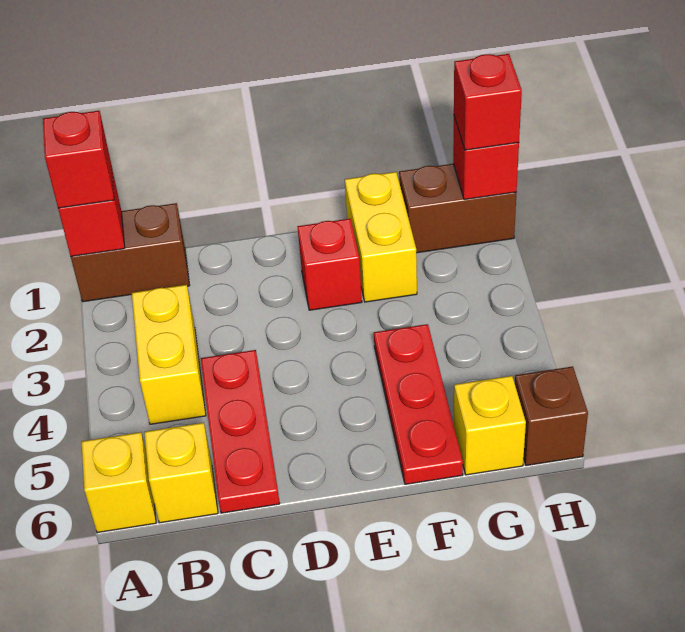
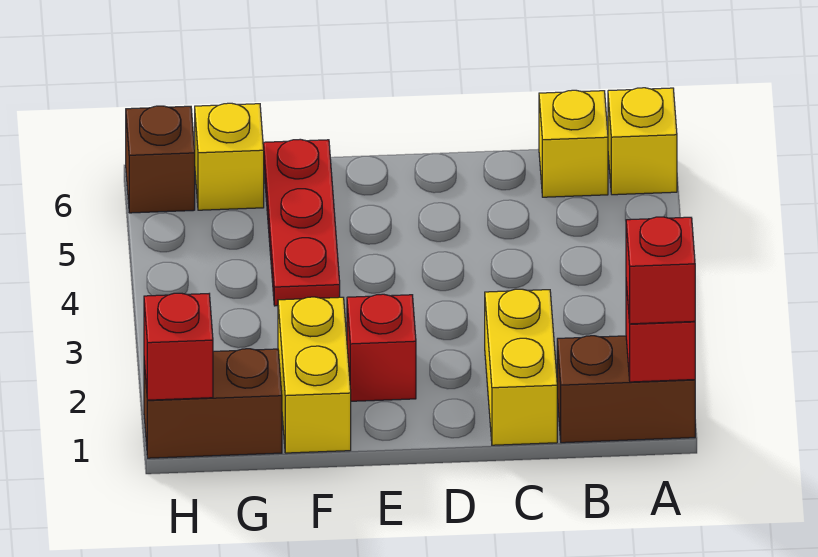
yellow 1x2 brick [132,285,206,424] -> yellow 1x2 brick moved to [485,289,557,445]
red 1x3 plate [201,350,280,513] -> none
red 1x1 brick [454,54,522,150] -> none

